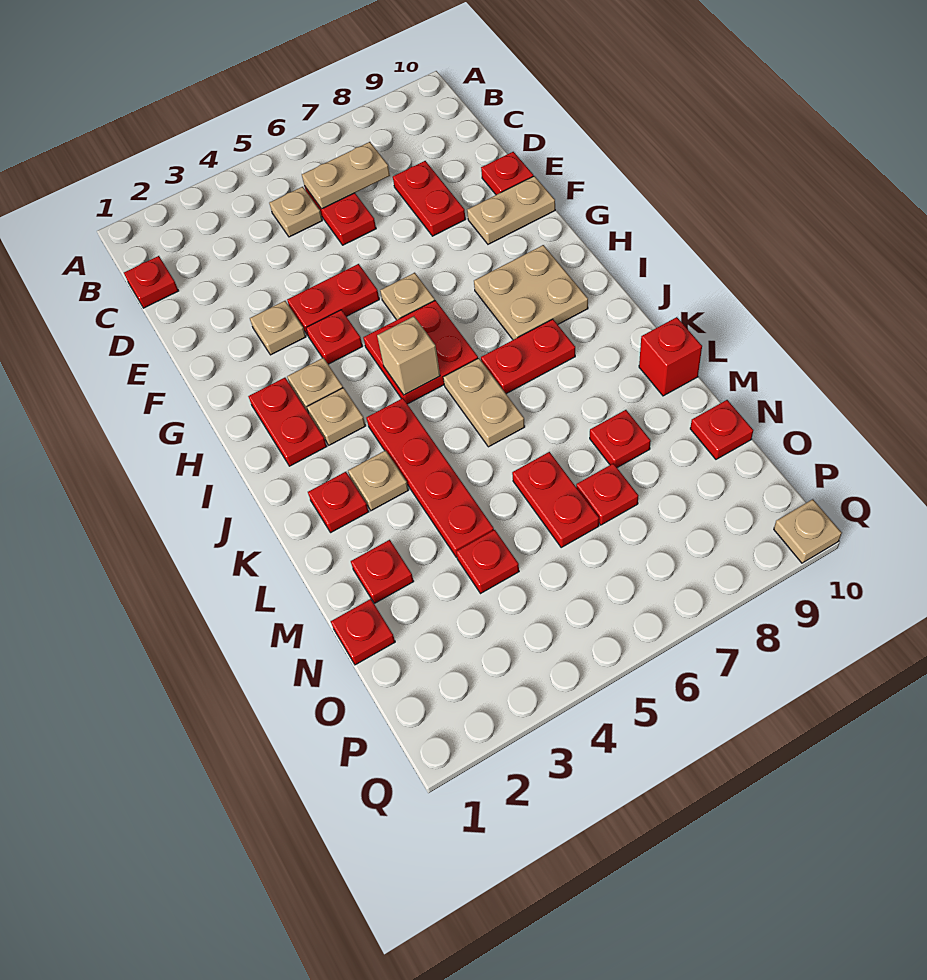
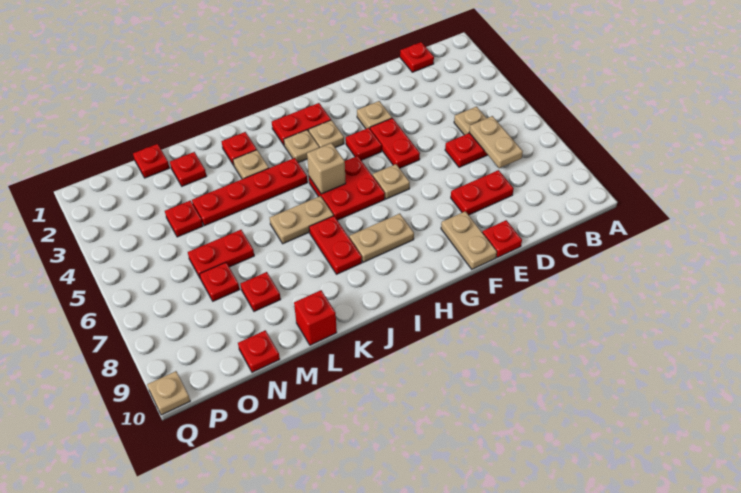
tan 2x2 plate [474,245,588,340] -> tan 1x2 plate [349,214,414,262]

